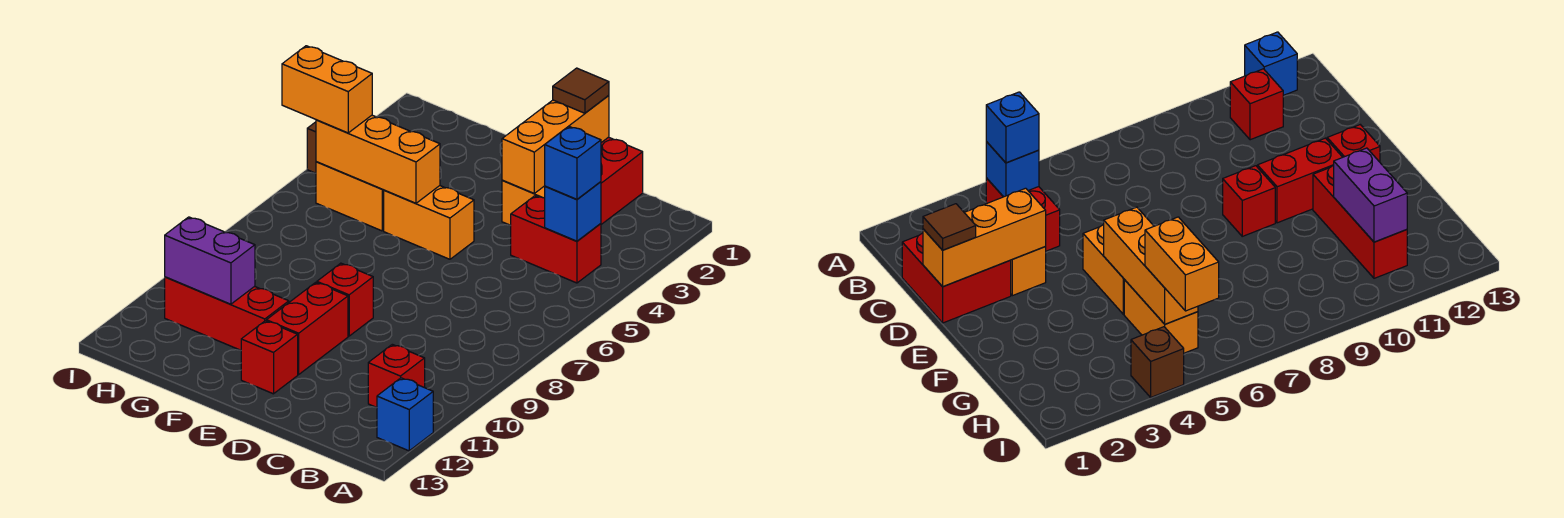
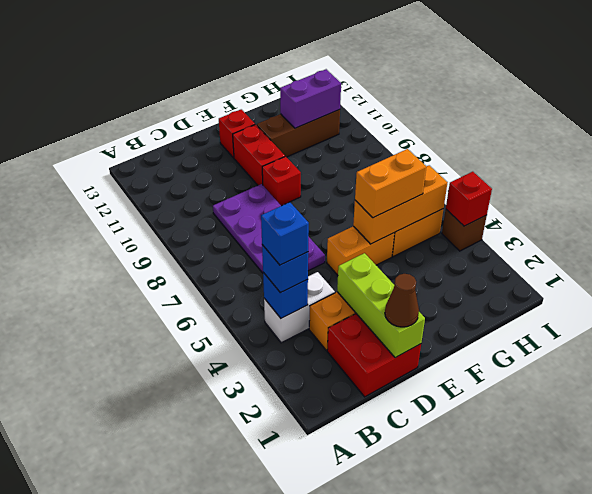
blue 1x1 brick [377,378,433,451] -> blue 1x1 brick moved to [261,202,309,265]
red 1x2 brick [510,196,601,283] -> white 1x2 brick [264,272,335,343]
red 1x1 brick [368,344,425,408] -> red 1x1 brick moved to [446,172,492,226]
none -> purple 2x4 plate [213,184,325,273]
orange 1x3 brick [502,96,609,193] -> lime 1x3 brick [337,253,425,358]
brown 1x1 tile [553,68,609,113] -> brown 1x1 cone [385,274,419,327]
red 1x3 brick [165,277,289,350] -> brown 1x3 brick [257,110,340,157]
orange 1x2 brick [282,46,372,133] -> orange 1x2 brick moved to [355,149,426,218]

